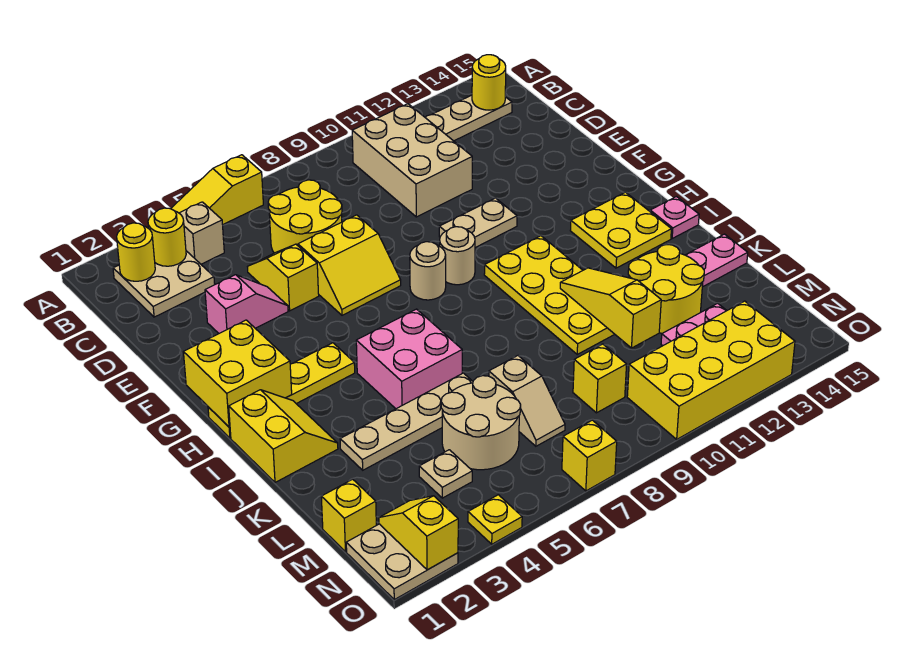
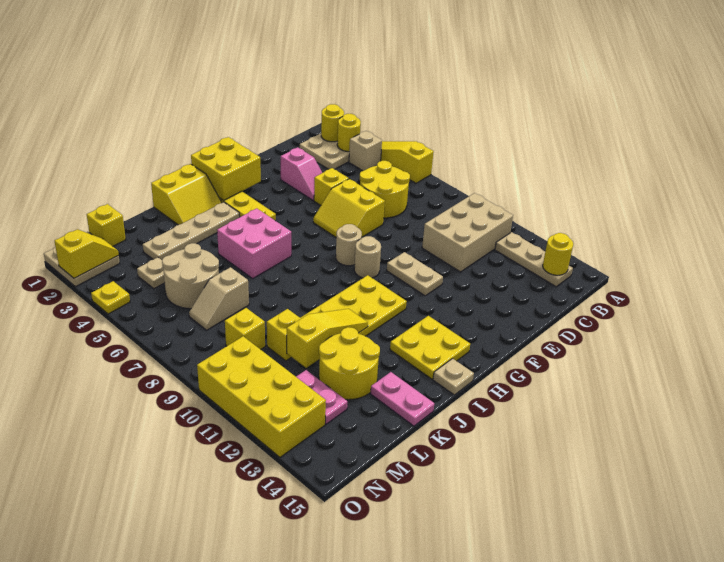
pink 1x1 plate [650,197,699,239] -> tan 1x1 plate [433,359,474,395]
tan 1x4 plate [340,373,473,470] -> tan 1x4 plate turned to [143,202,240,260]
yellow 1x1 brick [562,420,617,491] -> yellow 1x1 brick moved to [267,309,301,361]

